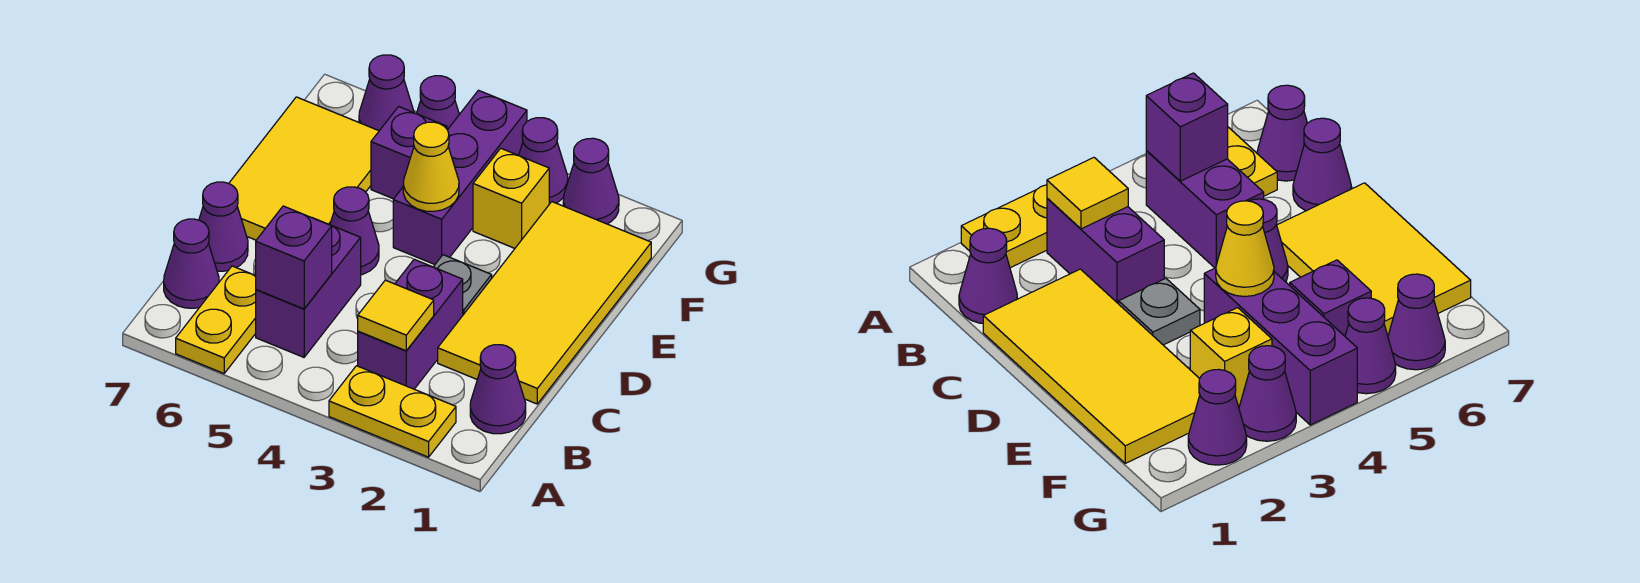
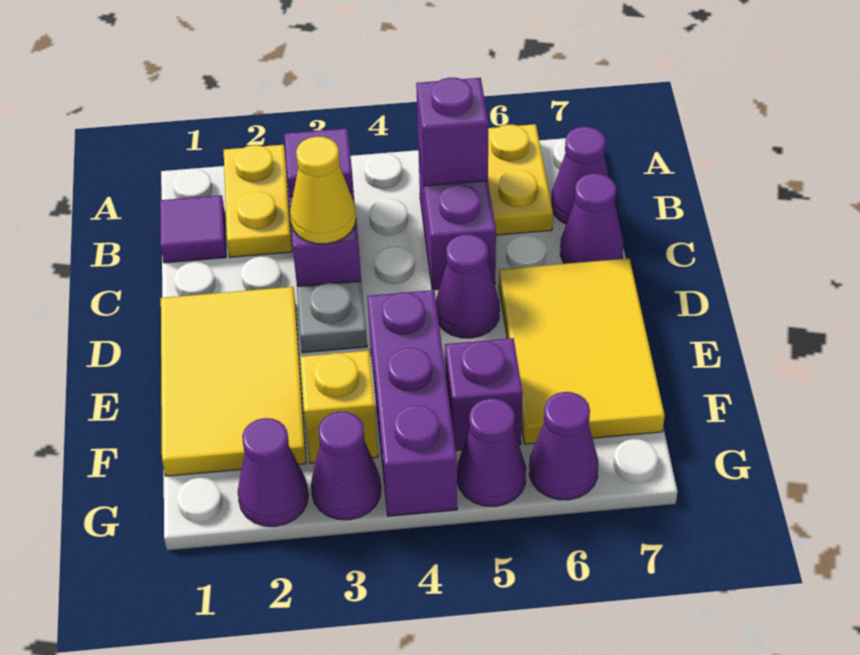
yellow 1x2 plate [329,366,456,457] -> yellow 1x2 plate turned to [224,145,292,257]
purple 1x1 cone [470,345,526,434] -> purple 1x1 tile [160,195,226,263]
yellow 1x1 tile [358,280,434,351] -> purple 1x1 tile [284,128,354,197]
yellow 2x4 tile [438,202,651,404] -> yellow 2x3 tile [161,287,306,476]
yellow 1x1 cone [403,122,459,211] -> yellow 1x1 cone moved to [290,137,356,244]

